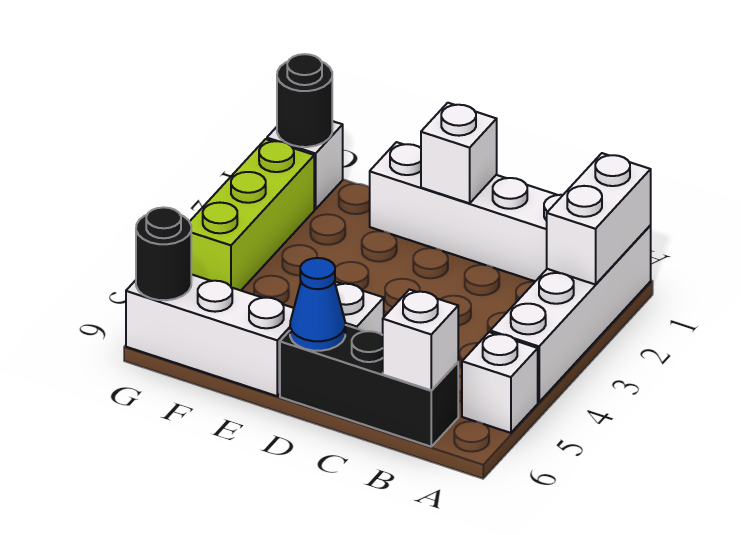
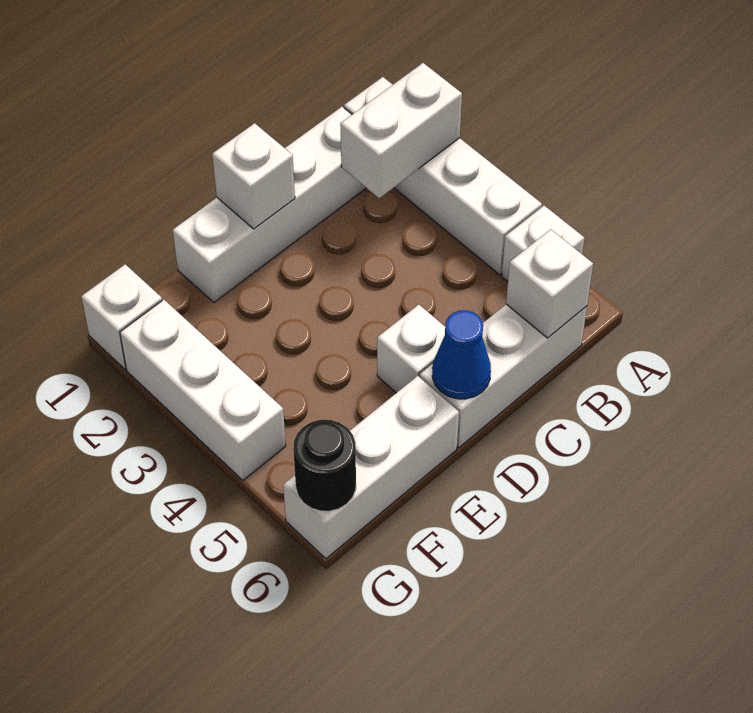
white 1x2 brick [547,153,651,285] -> white 1x2 brick turned to [340,63,462,198]
black 1x3 brick [280,325,458,447] -> white 1x3 brick [420,304,587,448]
black 1x1 round brick [277,54,332,147] -> none
lime 1x3 brick [190,139,314,290] -> white 1x3 brick [120,300,286,480]

